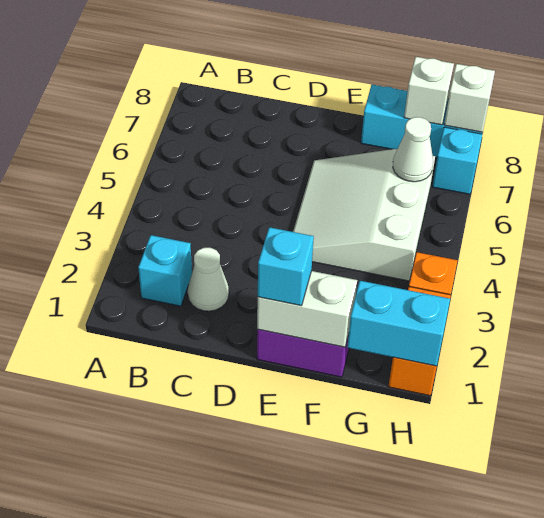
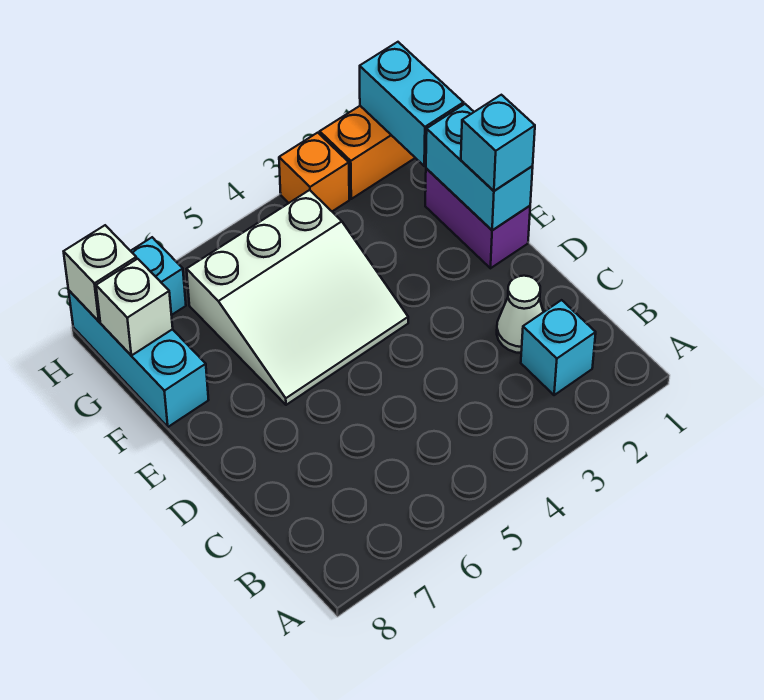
white 1x2 brick [257,271,357,347] -> cyan 1x2 brick [426,104,533,230]
white 1x1 cone [393,117,433,182] -> none

